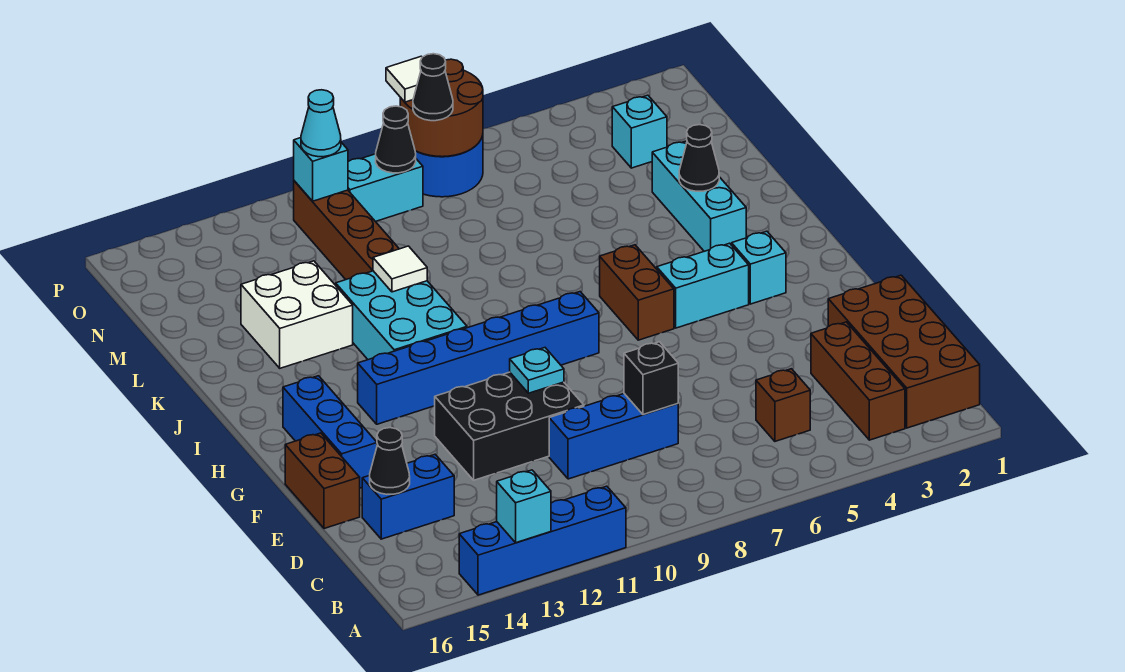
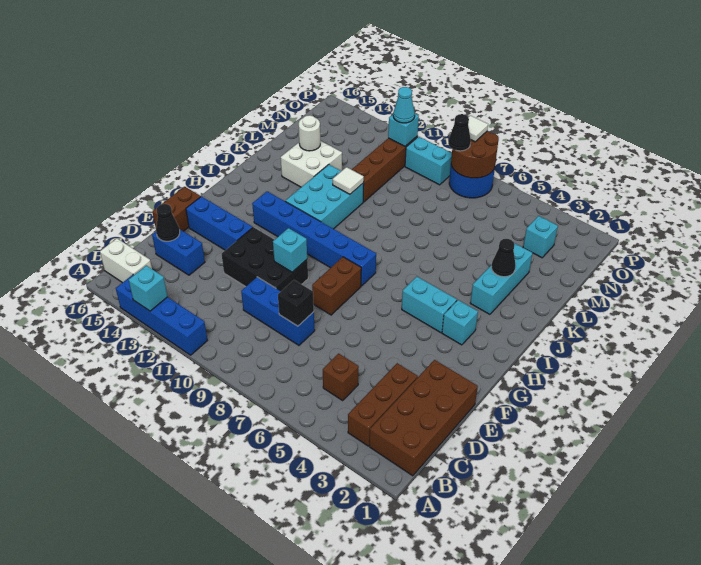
none -> white 1x2 brick [100,238,152,283]
cyan 1x1 plate [510,348,564,393] -> cyan 1x1 brick [273,228,307,272]
blue 1x3 brick [283,376,377,488] -> blue 1x3 brick turned to [186,196,253,250]
brown 1x2 brick [600,245,674,340] -> brown 1x2 brick moved to [312,257,361,315]
none -> white 1x1 round brick [299,115,320,151]
black 1x1 cone [376,106,416,173] -> none

